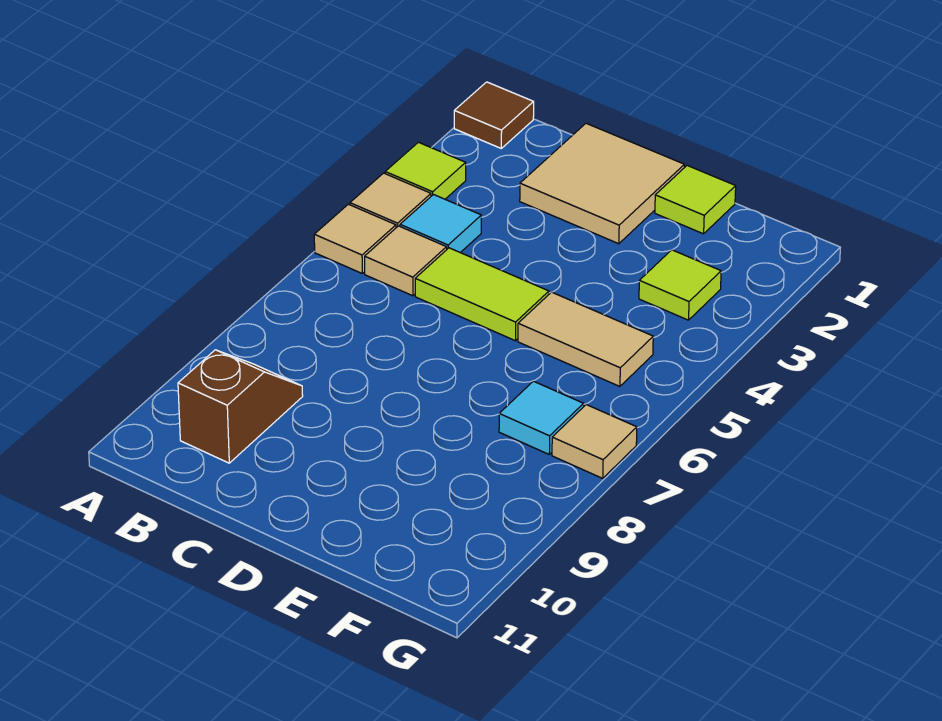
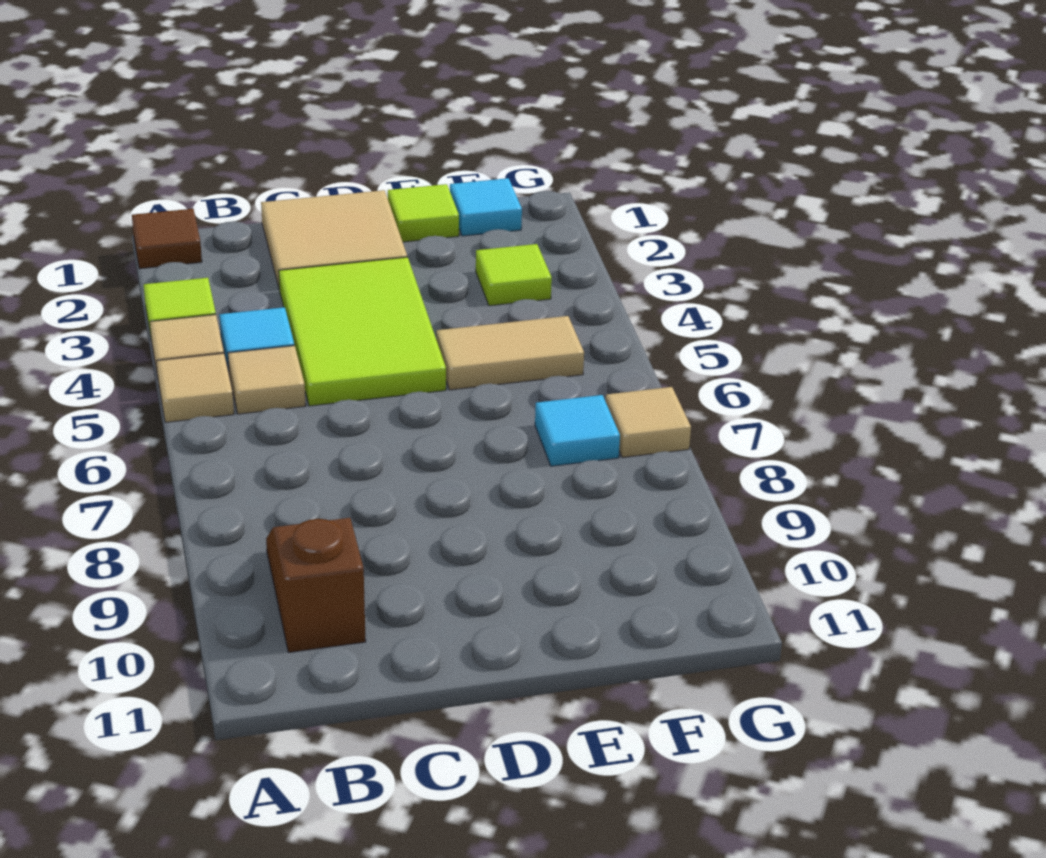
lime 1x2 tile [415,248,549,341] -> lime 2x3 tile [279,257,446,406]
none -> cyan 1x1 tile [450,178,522,236]

